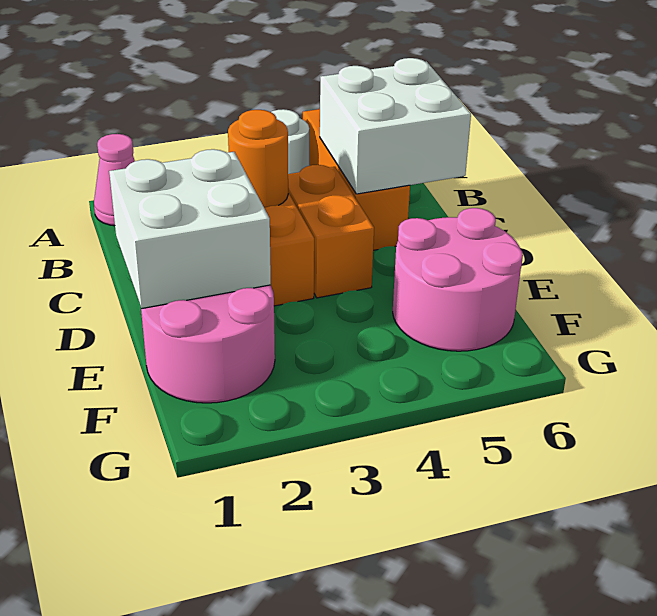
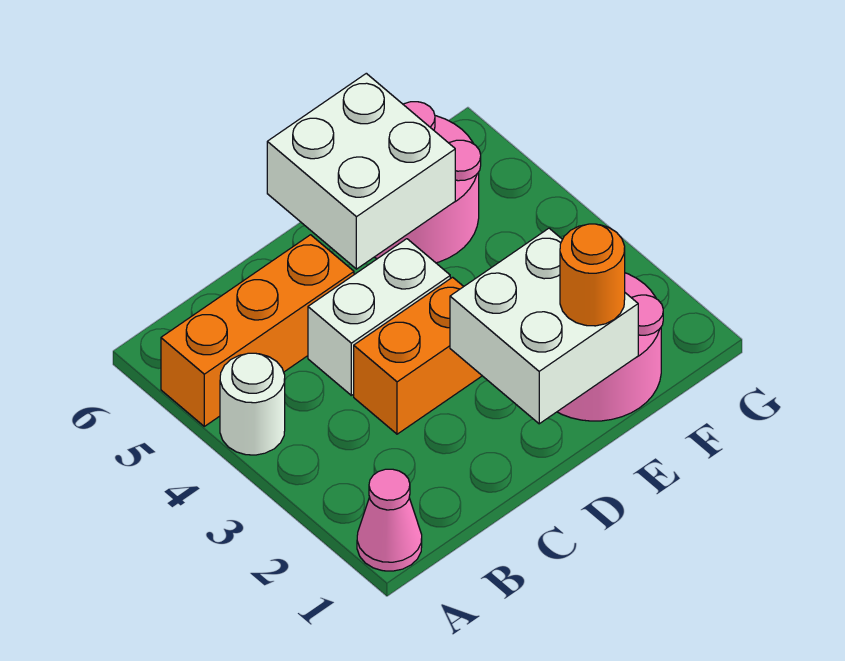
white 2x2 brick [320,58,471,194] -> white 2x2 brick moved to [267,73,455,269]
orange 1x1 round brick [228,110,288,208] -> orange 1x1 round brick moved to [560,224,625,326]
orange 1x2 brick [288,165,374,298] -> white 1x2 brick [308,239,450,395]

